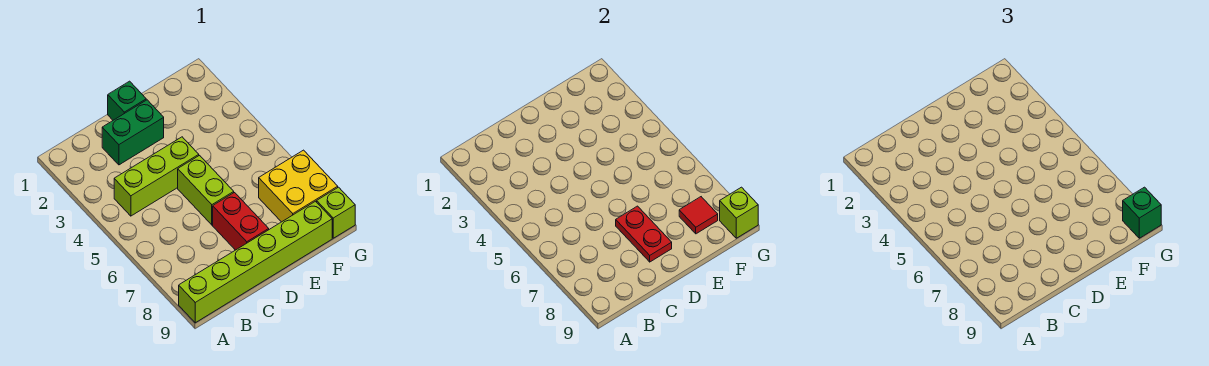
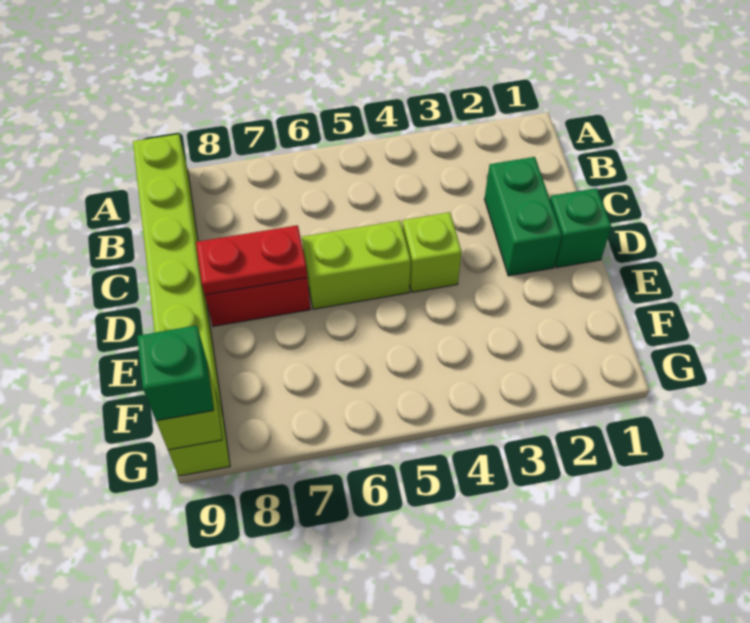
lime 1x3 brick [114,137,199,216] -> lime 1x1 brick [402,212,462,292]
yellow 2x2 brick [259,150,338,222] -> none
red 1x1 tile [679,197,718,234] -> none

